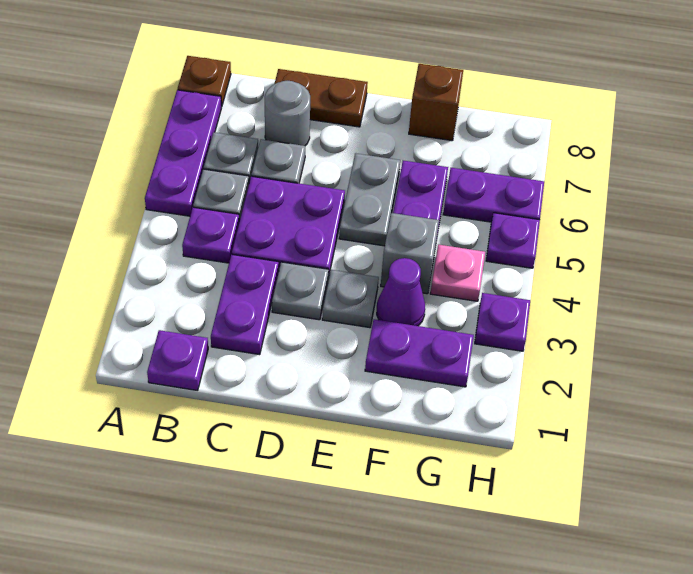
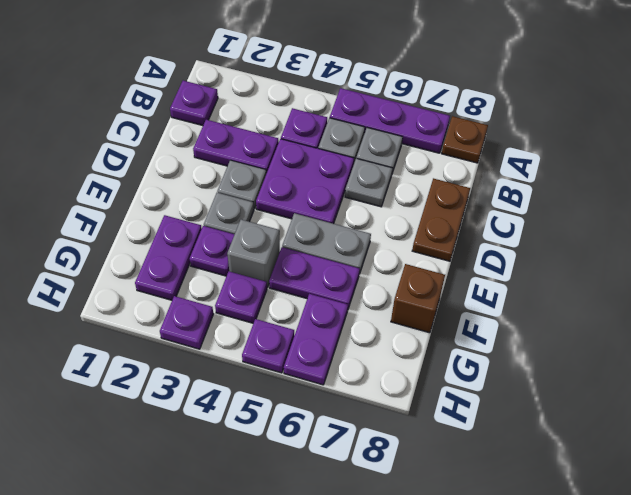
grey 1x1 round brick [265,81,310,146] -> none
purple 1x1 cone [377,258,425,326] -> purple 1x1 plate [190,226,234,276]
pink 1x1 plate [430,245,485,301] -> purple 1x1 plate [215,272,267,323]

